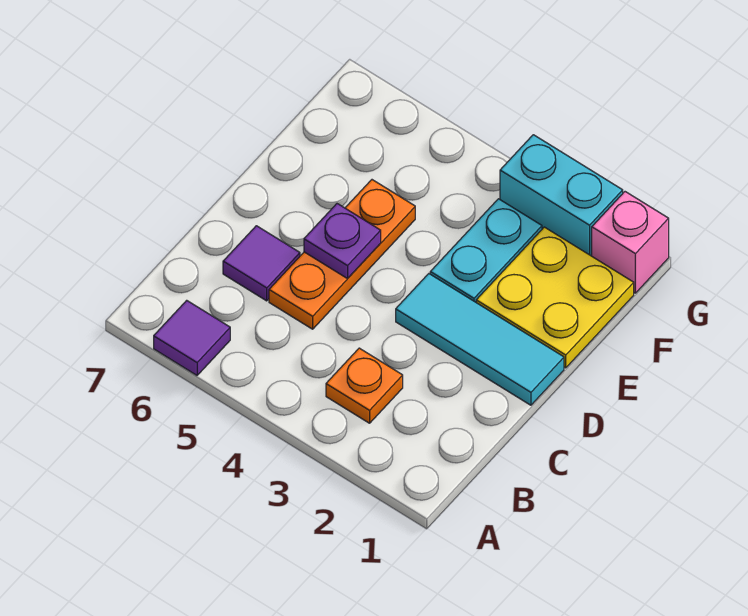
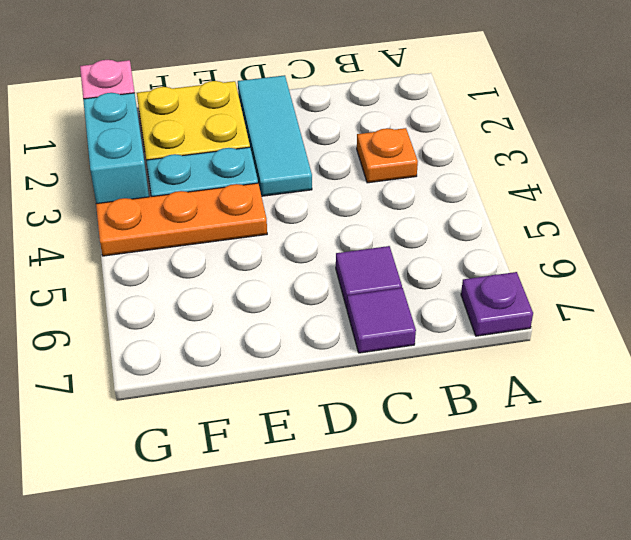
purple 1x1 tile [154,300,230,375] -> purple 1x1 tile moved to [347,288,416,353]
orange 1x3 plate [269,180,415,329] -> orange 1x3 plate moved to [96,183,267,256]
purple 1x1 plate [304,204,381,279] -> purple 1x1 plate moved to [461,272,533,336]

